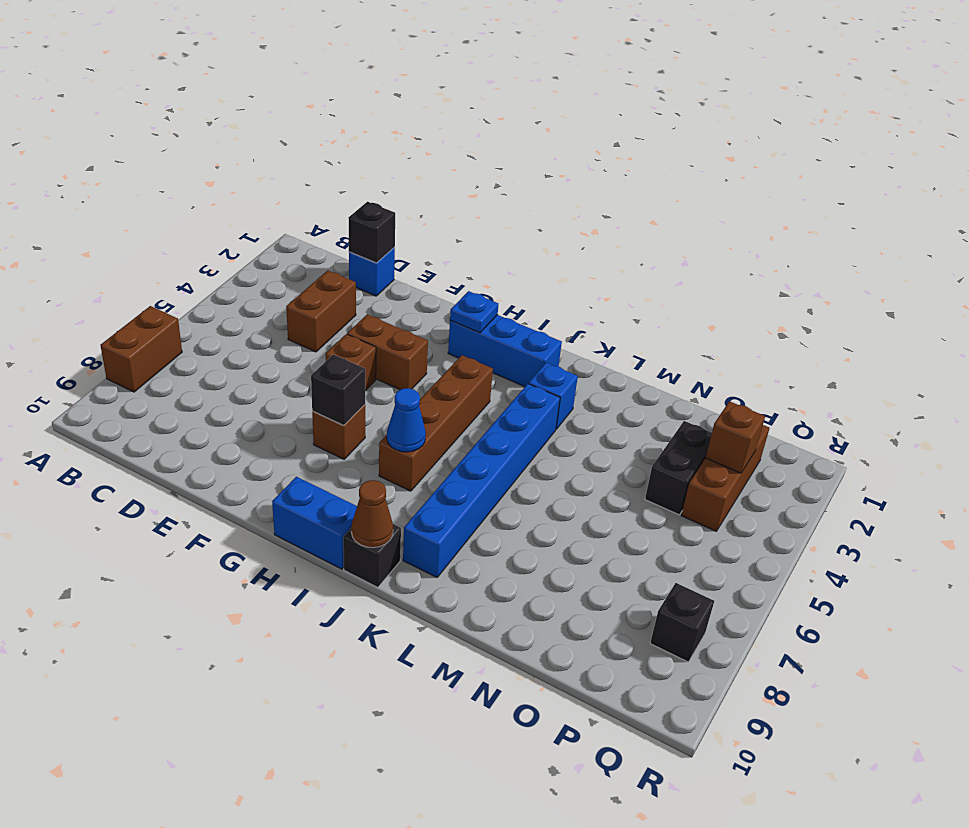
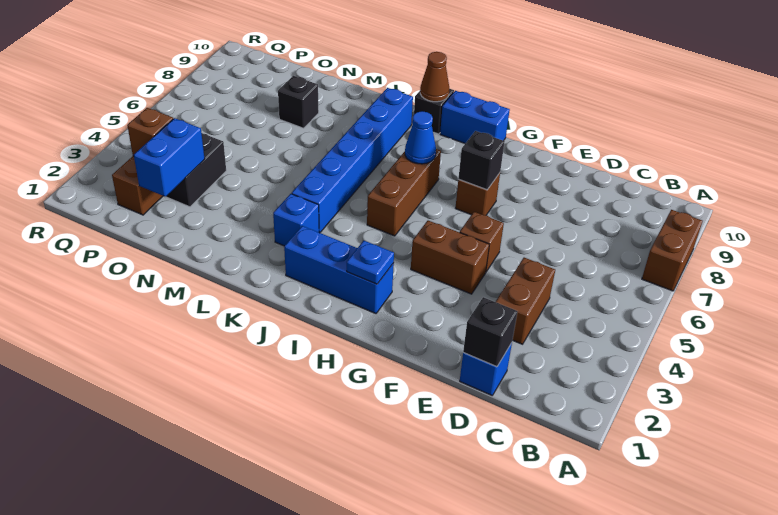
brown 1x4 brick [379,355,493,491] -> brown 1x3 brick [367,149,441,236]
none -> blue 1x2 brick [134,118,205,197]
black 1x1 brick [650,583,714,662] -> black 1x1 brick moved to [278,76,319,128]

